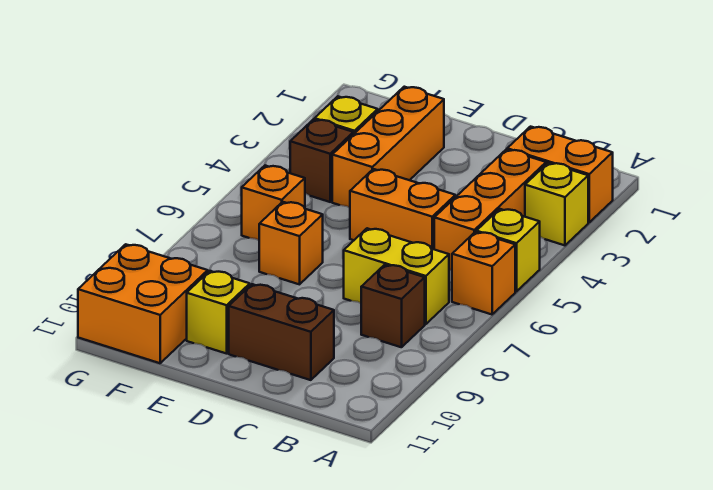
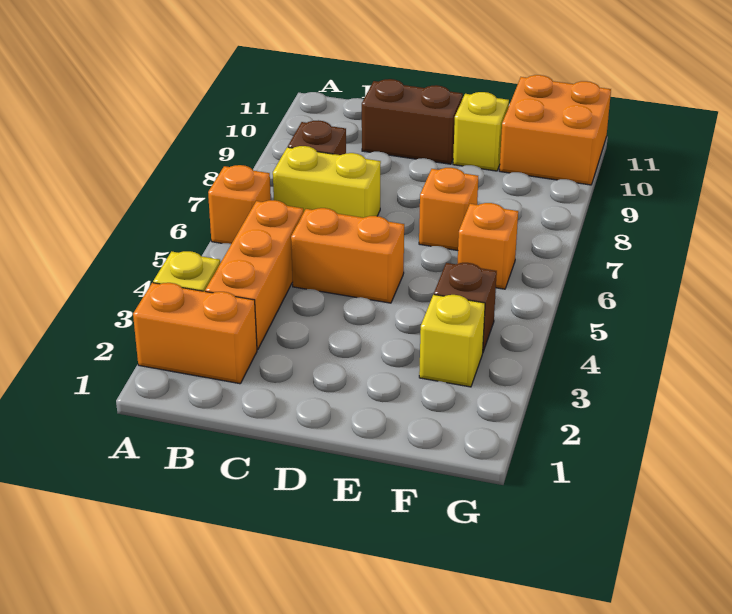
yellow 1x1 brick [476,209,540,292] -> none
orange 1x3 brick [332,87,444,208] -> none

